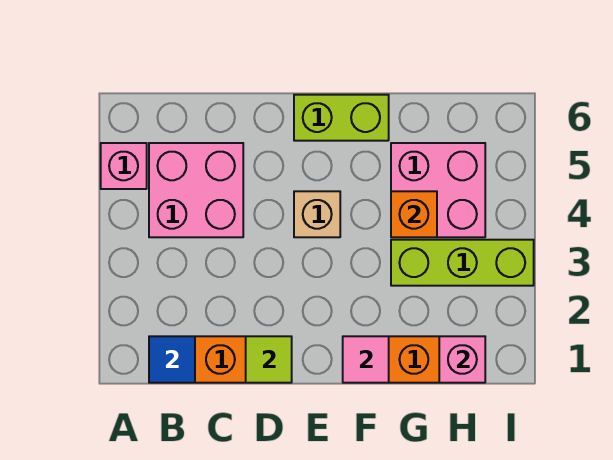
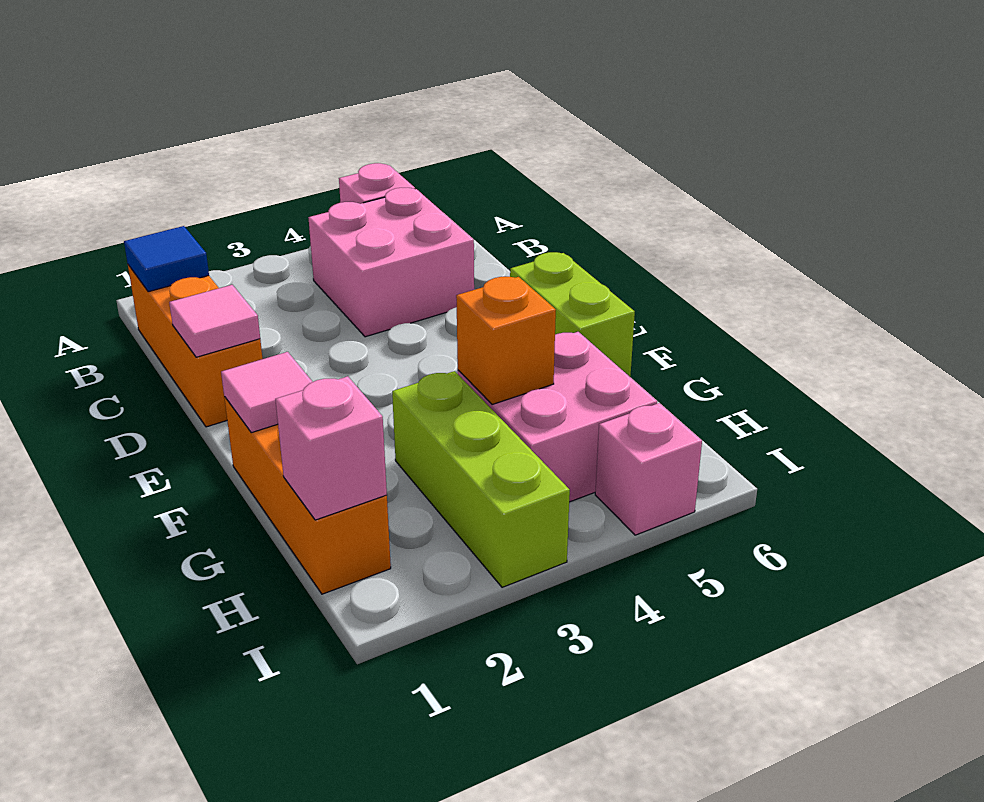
lime 1x1 tile [246,336,292,383] -> pink 1x1 tile [169,285,260,357]
tan 1x1 brick [294,191,340,237] -> none
none -> pink 1x1 brick [595,403,702,535]

